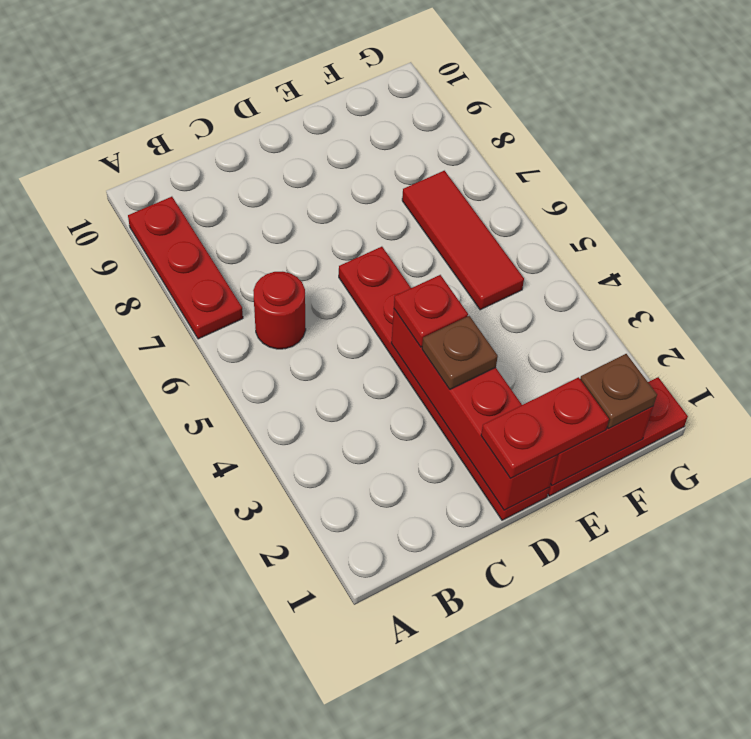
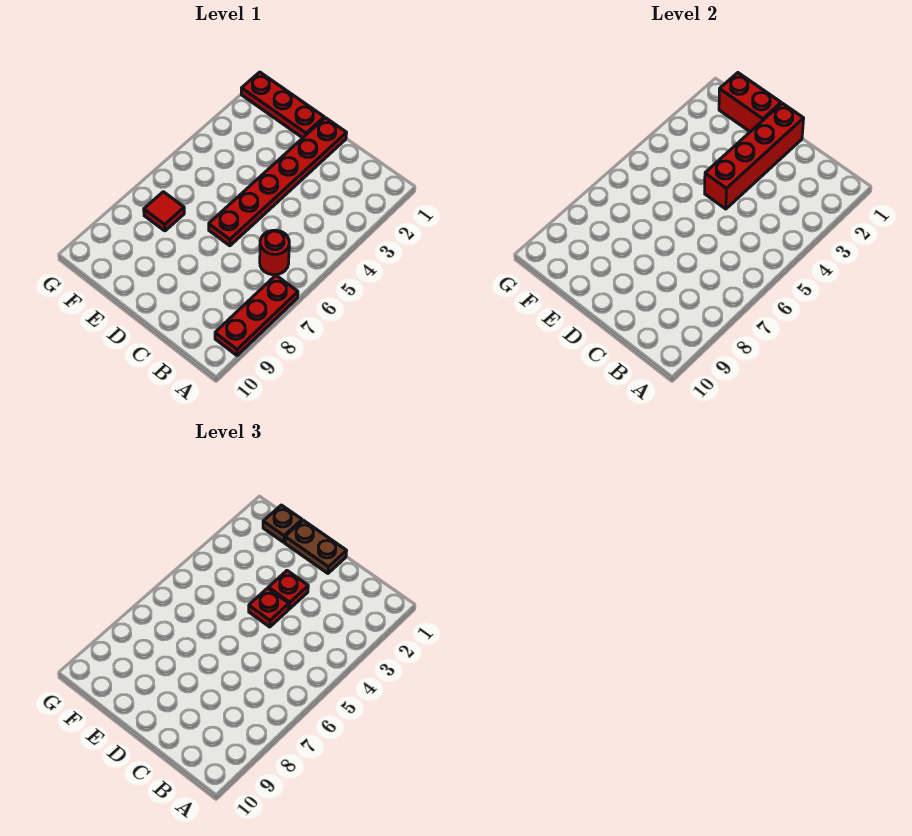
red 1x2 plate [481,377,609,478] -> brown 1x2 plate [285,520,346,573]
brown 1x1 plate [422,316,498,389] -> red 1x1 plate [268,571,308,609]
red 1x3 tile [402,171,524,310] -> red 1x1 tile [144,192,184,231]

